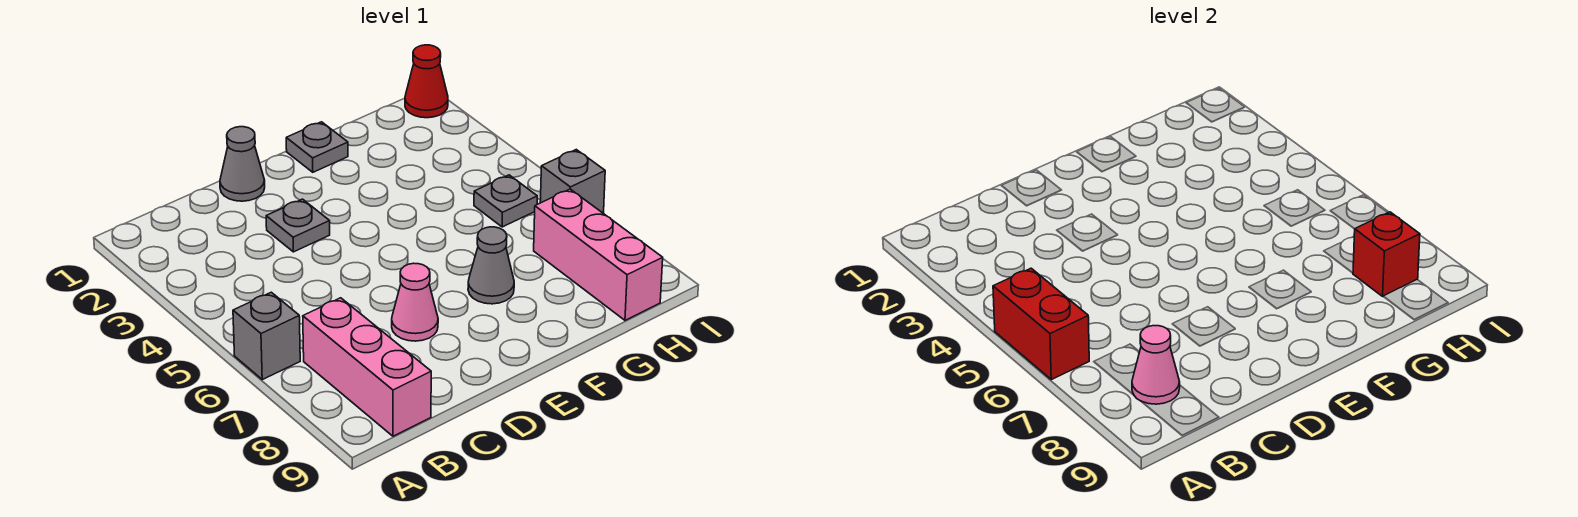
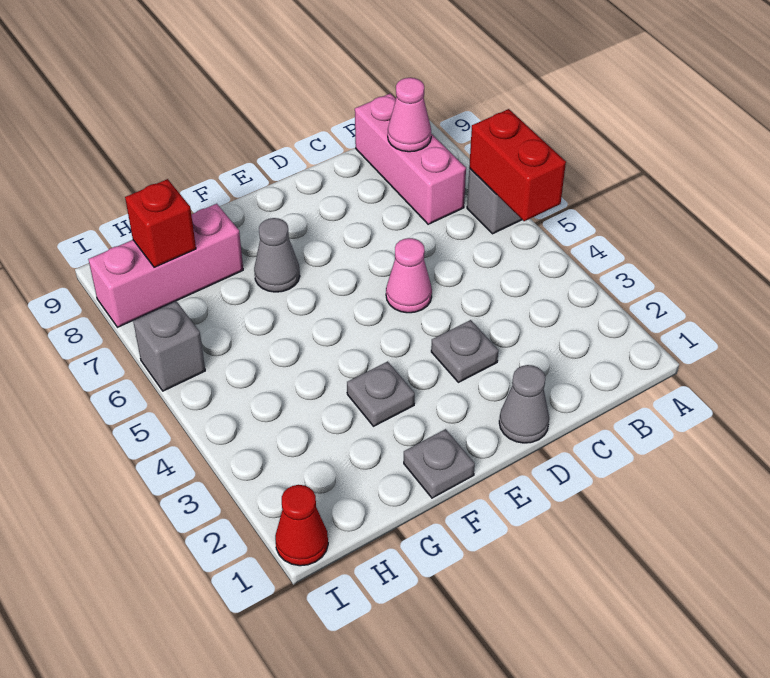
pink 1x1 cone [392,263,438,341] -> pink 1x1 cone moved to [386,238,432,313]
grey 1x1 plate [474,175,537,227] -> grey 1x1 plate moved to [347,362,415,426]
pink 1x3 brick [534,189,663,320] -> pink 1x3 brick turned to [88,204,243,327]

